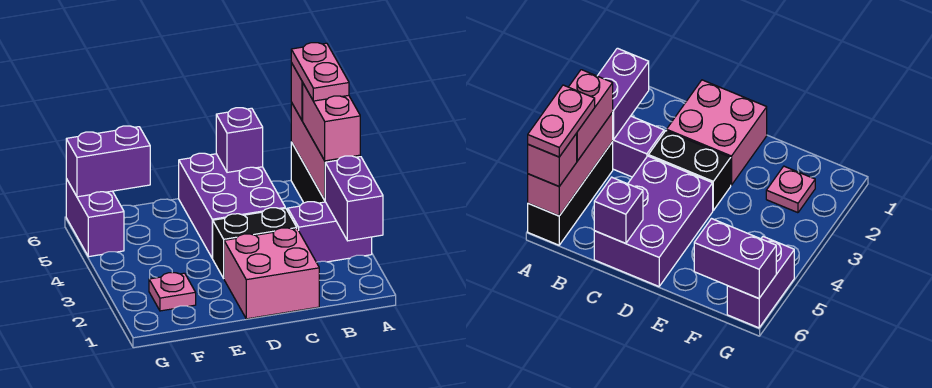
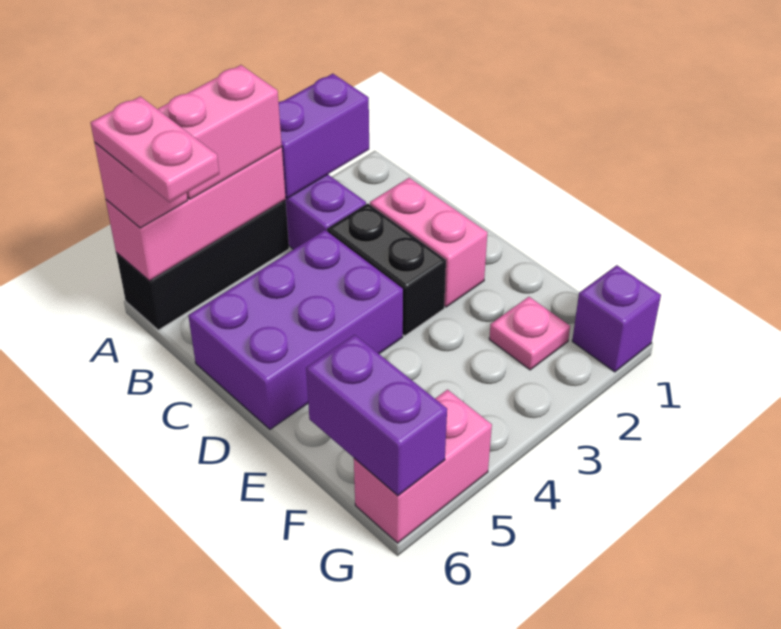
pink 1x2 plate [291,43,349,101] -> pink 1x2 plate turned to [91,96,219,202]
pink 2x2 brick [224,228,319,319] -> pink 1x2 brick [370,178,488,307]
purple 1x1 brick [216,108,263,172] -> purple 1x1 brick moved to [572,265,661,372]
purple 1x2 brick [66,179,124,257] -> pink 1x2 brick [354,390,492,543]

